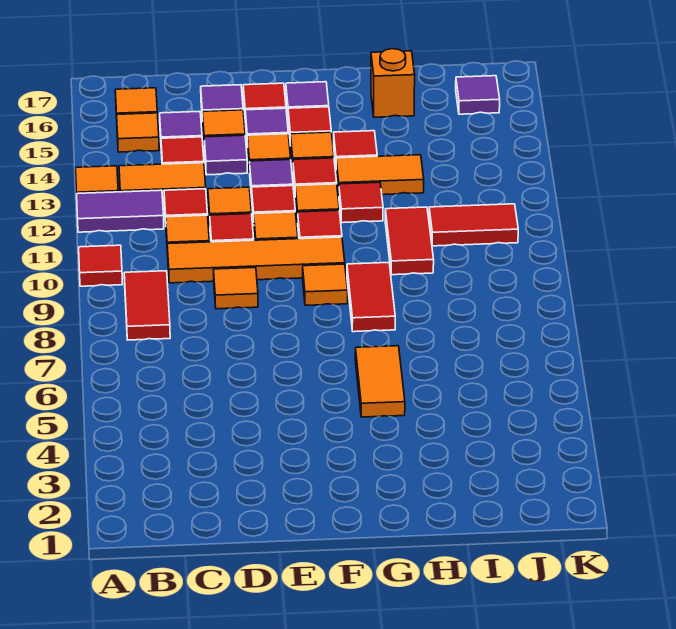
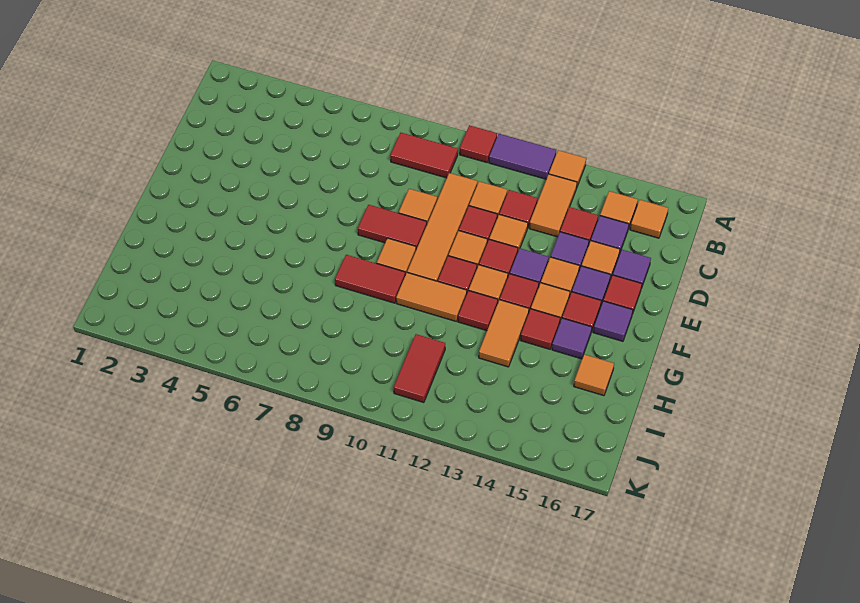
purple 1x2 tile [77,190,164,232] -> purple 1x2 tile turned to [489,134,556,179]
orange 1x2 tile [355,346,405,417] -> orange 1x2 tile moved to [396,273,467,321]
red 1x2 tile [385,207,434,275] -> red 1x2 tile moved to [358,205,427,249]
orange 1x1 brick [371,49,415,117] -> orange 1x1 tile [574,354,614,396]
purple 1x1 tile [456,76,500,114] -> purple 1x1 tile moved to [552,318,592,359]

